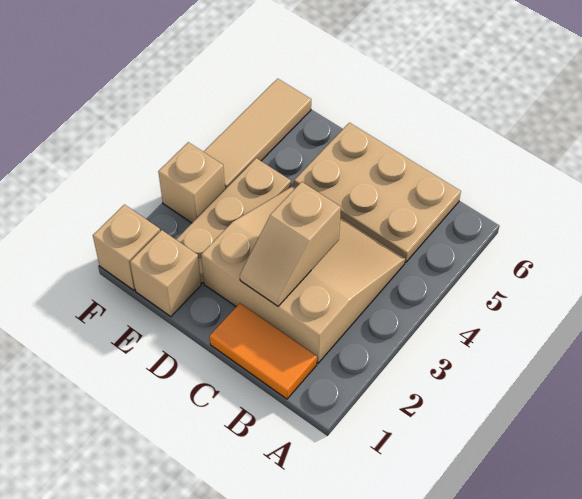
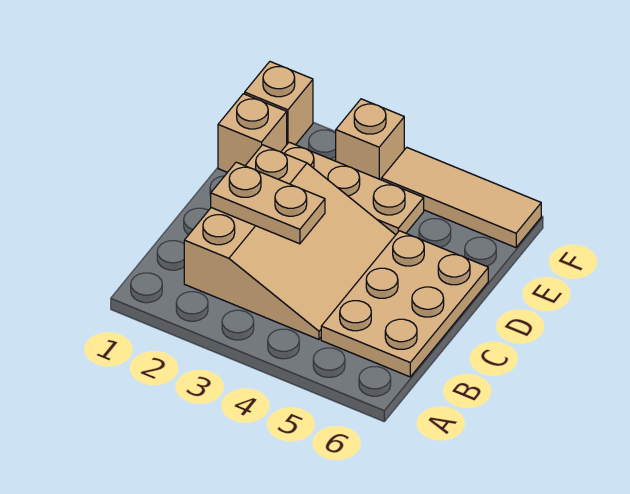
orange 1x2 tile [210,303,317,399] -> none
tan 1x2 slope [240,182,341,306] -> tan 1x2 plate [211,162,325,244]

